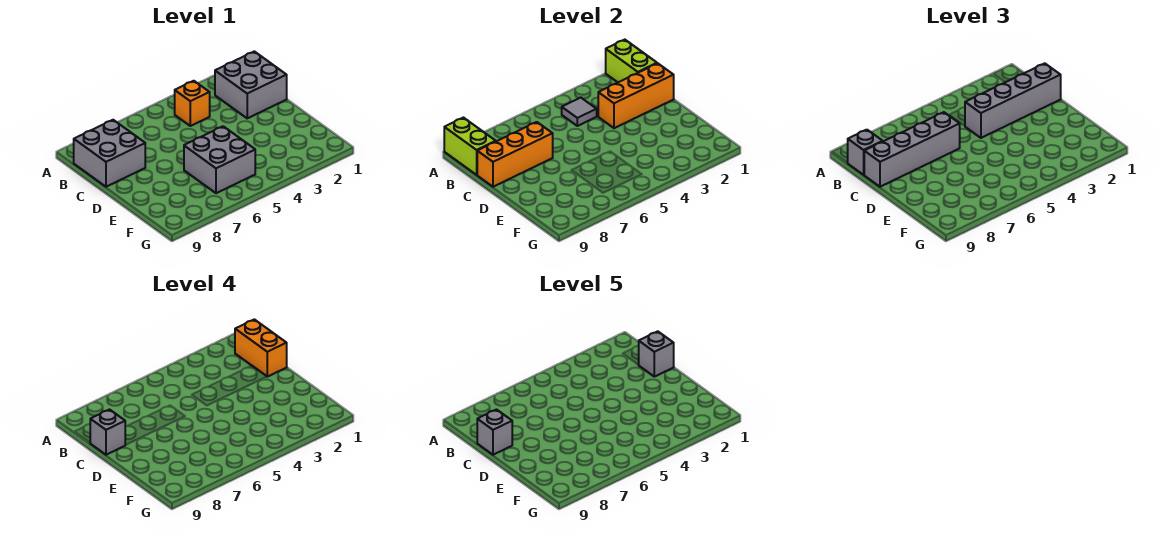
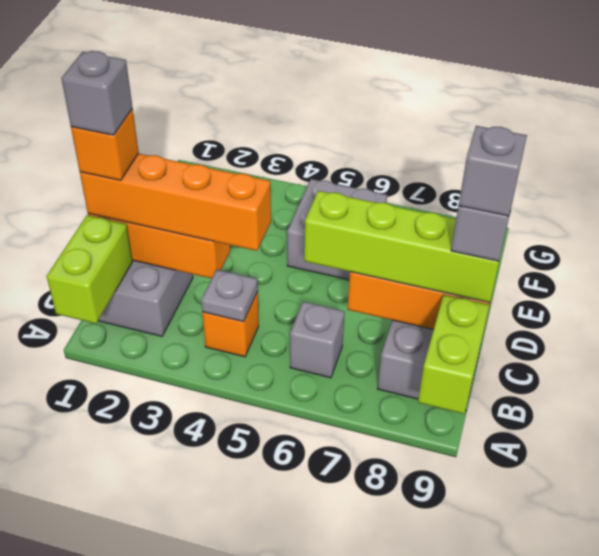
orange 1x2 brick [235,319,287,377] -> orange 1x1 brick [71,109,139,180]
grey 1x1 tile [562,98,597,126] -> grey 1x1 plate [201,270,258,322]
grey 1x1 brick [848,130,883,175] -> grey 1x1 brick moved to [290,302,345,378]
grey 1x4 brick [965,63,1061,138] -> orange 1x4 brick [80,154,271,251]
grey 1x4 brick [864,112,960,187] -> lime 1x4 brick [304,191,502,303]

